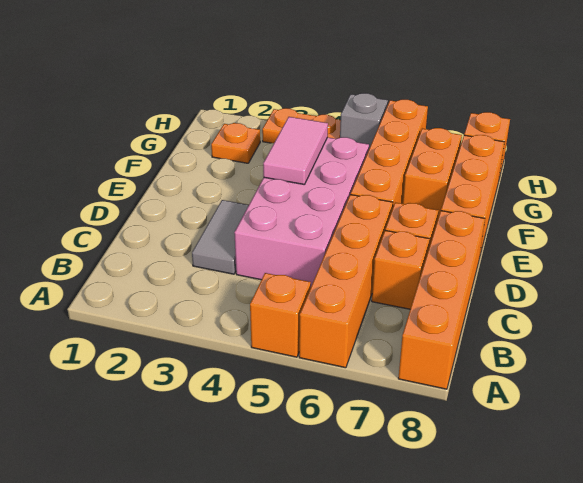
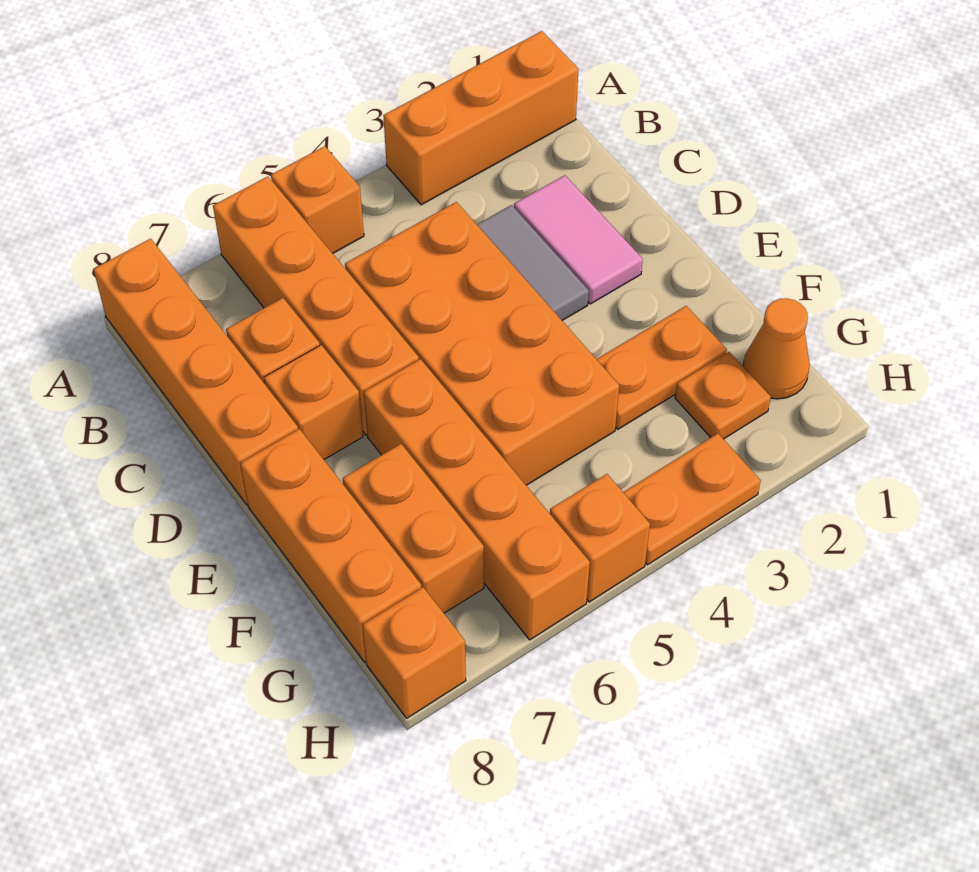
none -> orange 1x3 brick [383,31,579,205]
pink 2x4 brick [234,137,369,286] -> orange 2x4 brick [345,202,619,485]
pink 1x2 tile [263,117,328,185] -> pink 1x2 tile moved to [514,175,643,304]
none -> orange 1x2 plate [597,306,727,429]
none -> orange 1x1 cone [743,298,810,399]
grey 1x1 brick [340,93,388,149] -> orange 1x1 brick [550,474,650,602]

